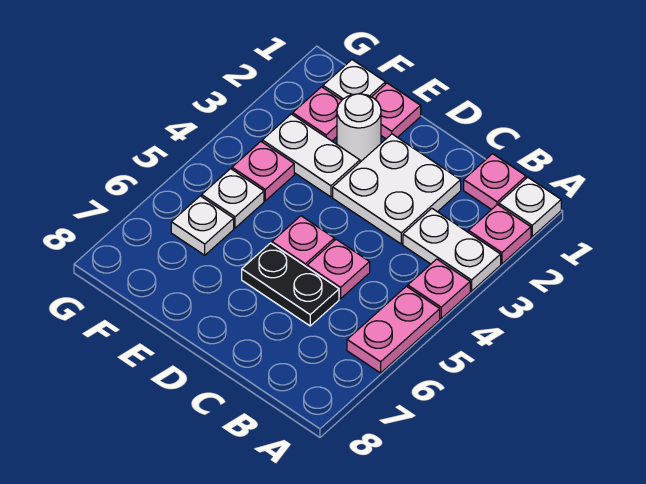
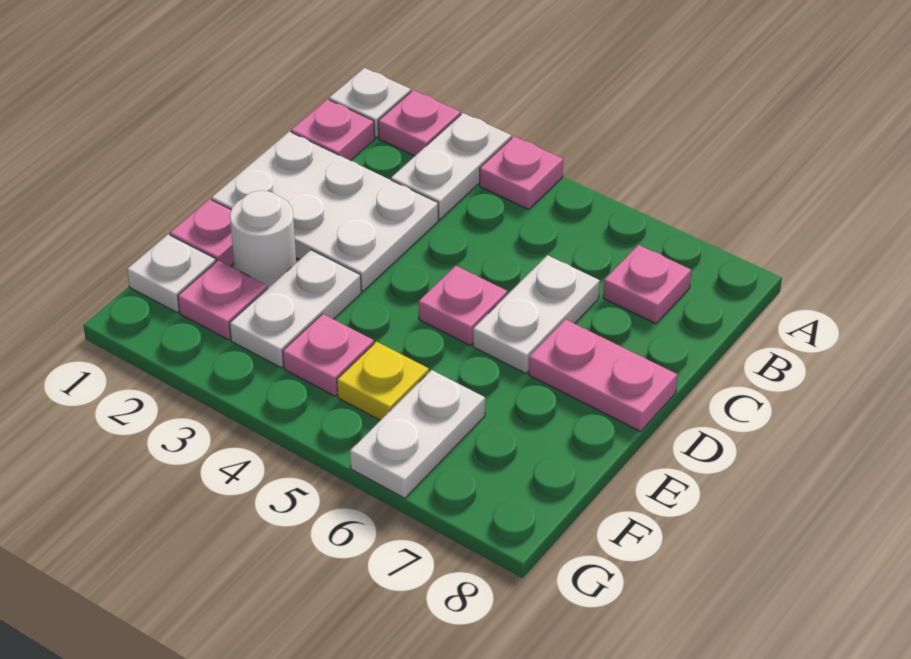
pink 1x2 plate [347,286,440,373] -> pink 1x2 plate moved to [529,320,677,431]
white 2x2 plate [333,134,461,244] -> white 2x3 plate [212,132,438,291]
pink 1x1 plate [307,239,370,299] -> pink 1x1 plate moved to [603,245,691,323]
black 1x2 plate [242,243,339,326] -> white 1x2 plate [473,255,600,373]
white 1x1 plate [202,169,264,228] -> yellow 1x1 plate [337,342,429,420]
white 1x1 plate [171,196,234,255] -> white 1x2 plate [350,370,485,498]

